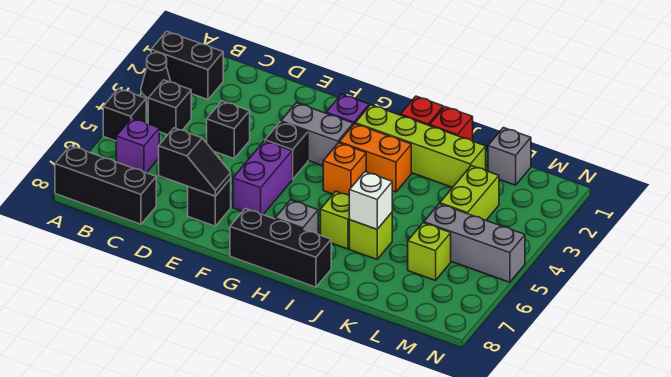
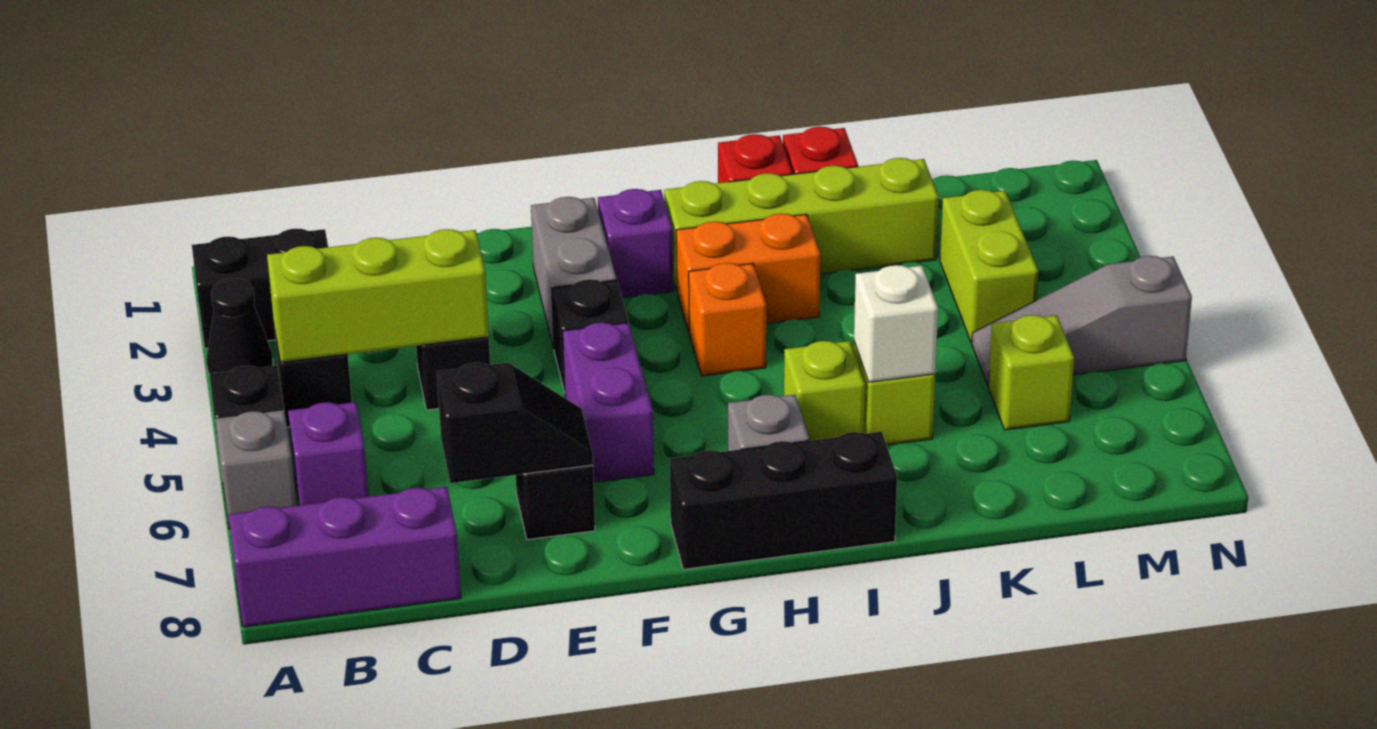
black 1x3 brick [55,146,156,224] -> purple 1x3 brick [229,487,461,627]
none -> lime 1x3 brick [267,229,489,362]
grey 1x2 brick [281,103,353,166] -> grey 1x2 brick turned to [531,197,617,348]
grey 1x1 brick [488,128,531,185] -> grey 1x1 brick moved to [216,411,296,529]
grey 1x3 brick [424,204,525,282] -> grey 1x3 slope [972,256,1192,385]

